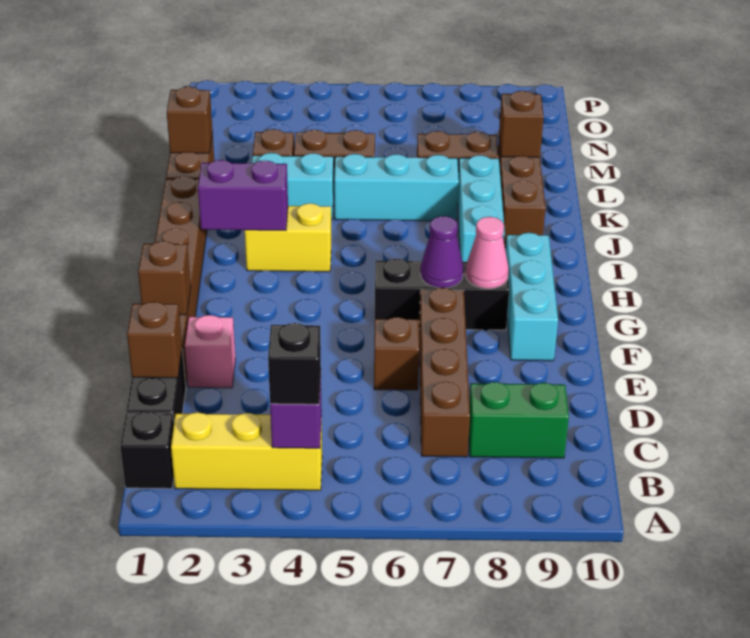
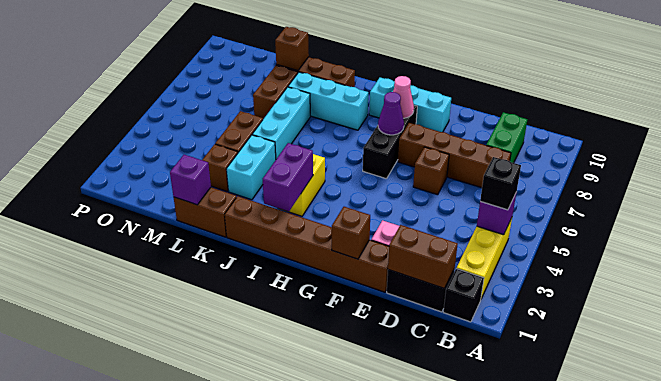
brown 1x1 brick [127,302,182,378] -> brown 1x2 brick [388,225,458,288]
brown 1x1 brick [167,87,213,153] -> purple 1x1 brick [170,155,211,205]

